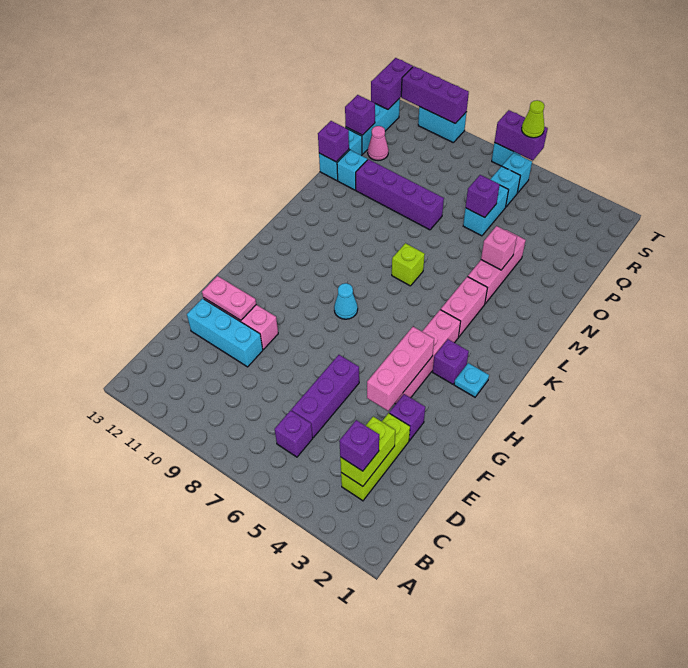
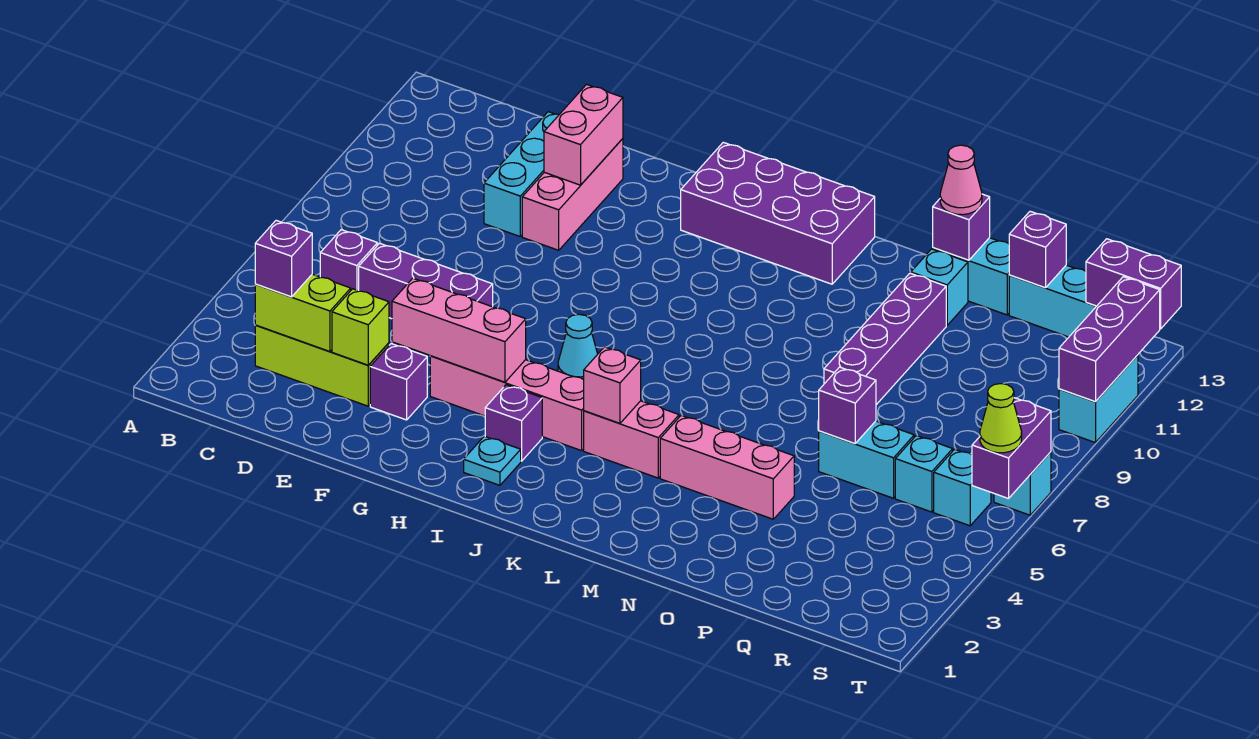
pink 1x2 plate [202,276,256,320] -> pink 1x2 brick [544,85,623,185]
cyan 1x1 cone [334,283,358,319] -> cyan 1x1 cone moved to [558,314,597,380]
none -> purple 2x4 brick [681,142,875,284]
lime 1x1 brick [392,243,425,286] -> lime 1x1 brick moved to [332,289,389,365]
pink 1x1 brick [481,226,517,270] -> pink 1x1 brick moved to [584,347,641,423]
pink 1x1 cone [368,126,389,161] -> pink 1x1 cone moved to [940,145,982,215]

